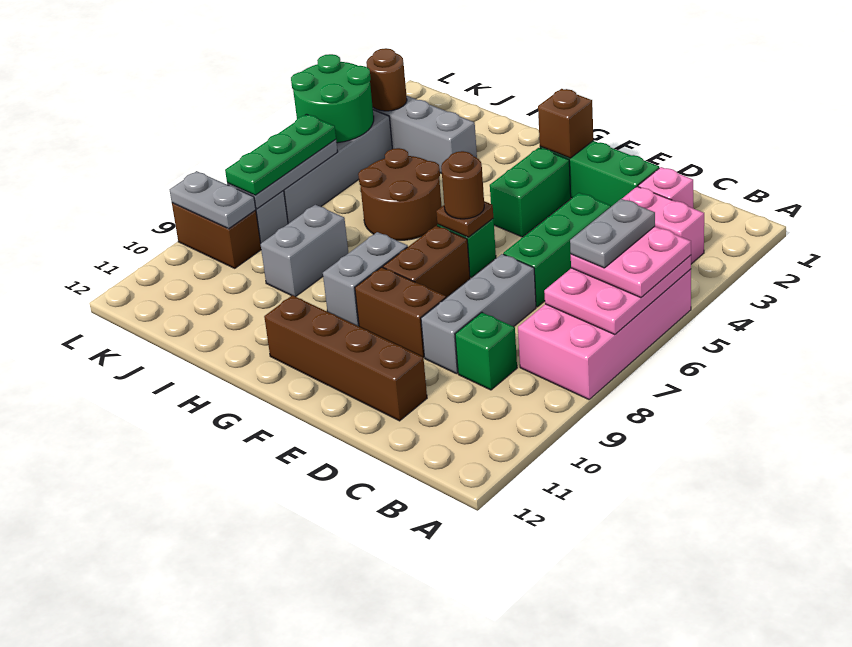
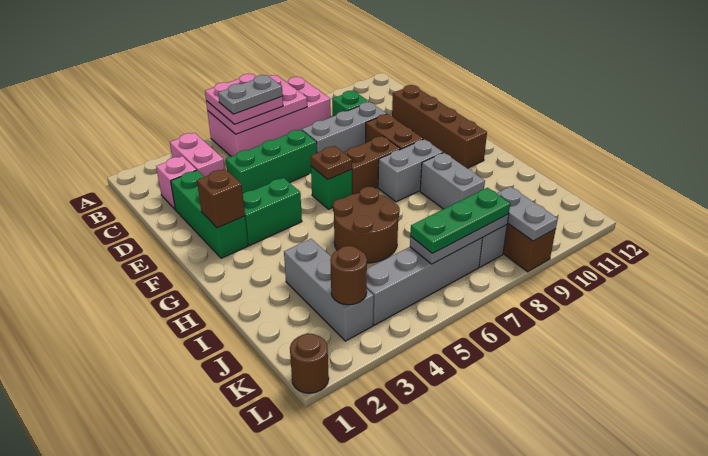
brown 1x1 round brick [441,151,484,219] -> brown 1x1 round brick moved to [290,333,329,393]
grey 1x2 brick [261,205,348,297] -> grey 1x2 brick turned to [420,153,485,209]
green 2x2 round brick [291,54,374,143] -> none

